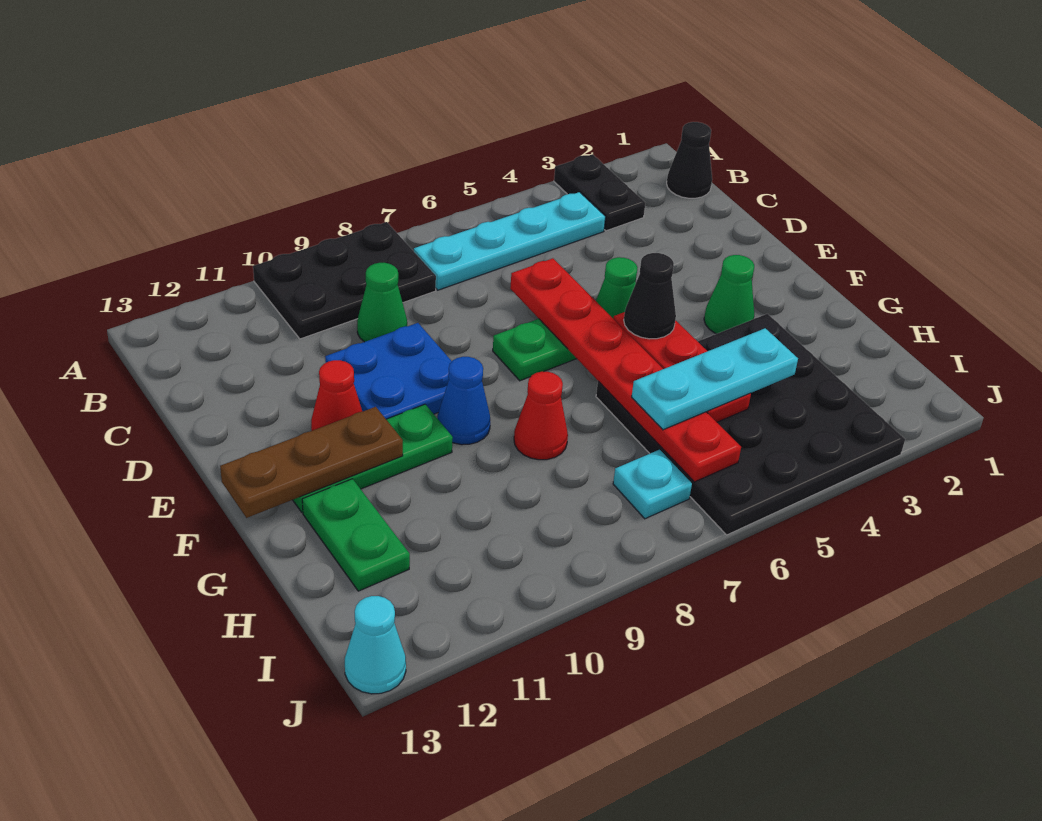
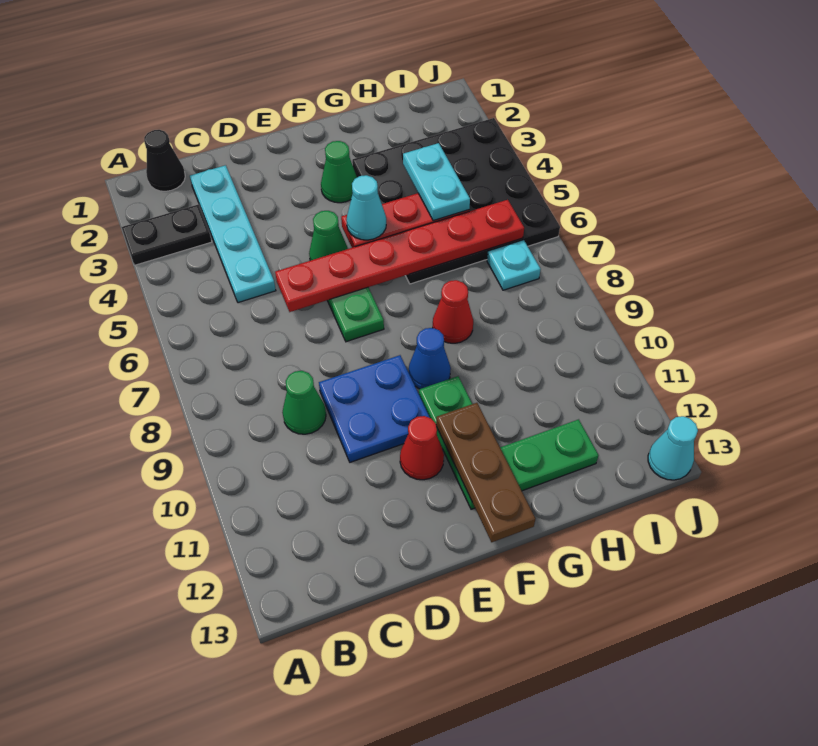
black 2x3 plate [253,222,436,339] -> none
cyan 1x4 plate [414,192,606,290] -> cyan 1x4 plate moved to [190,165,276,303]
black 1x1 cone [624,253,676,339] -> cyan 1x1 cone [346,175,386,240]
cyan 1x3 plate [632,328,798,430] -> cyan 1x2 plate [403,143,470,221]

